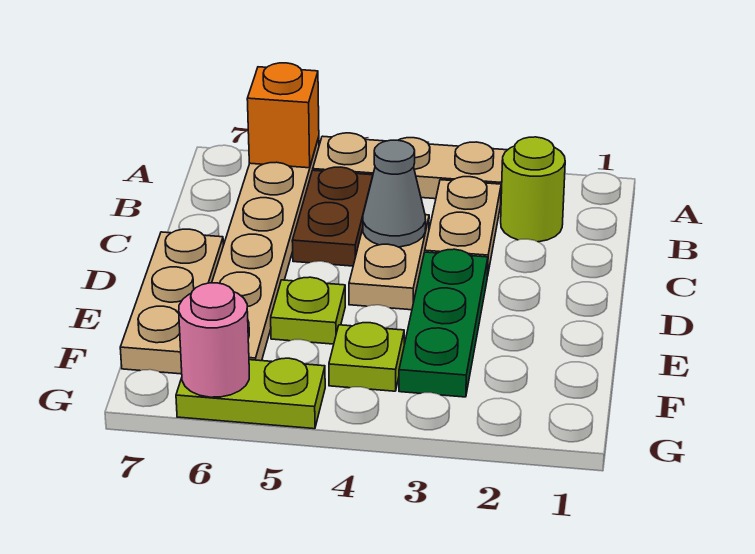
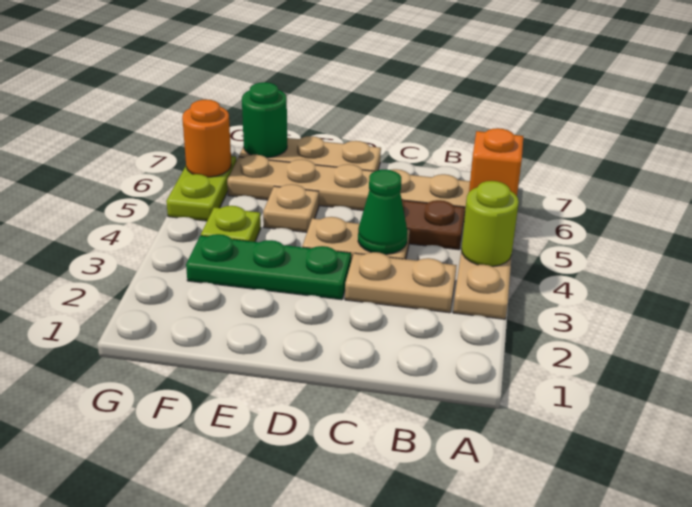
lime 1x1 round brick [501,137,565,242] -> lime 1x1 round brick moved to [462,181,519,266]
grey 1x1 cone [363,140,426,247] -> green 1x1 cone [358,170,407,254]
lime 1x1 plate [271,277,345,344] -> tan 1x1 plate [263,184,319,232]
none -> green 1x1 round brick [242,82,287,158]
pink 1x1 round brick [179,283,249,397] -> orange 1x1 round brick [182,100,231,177]

